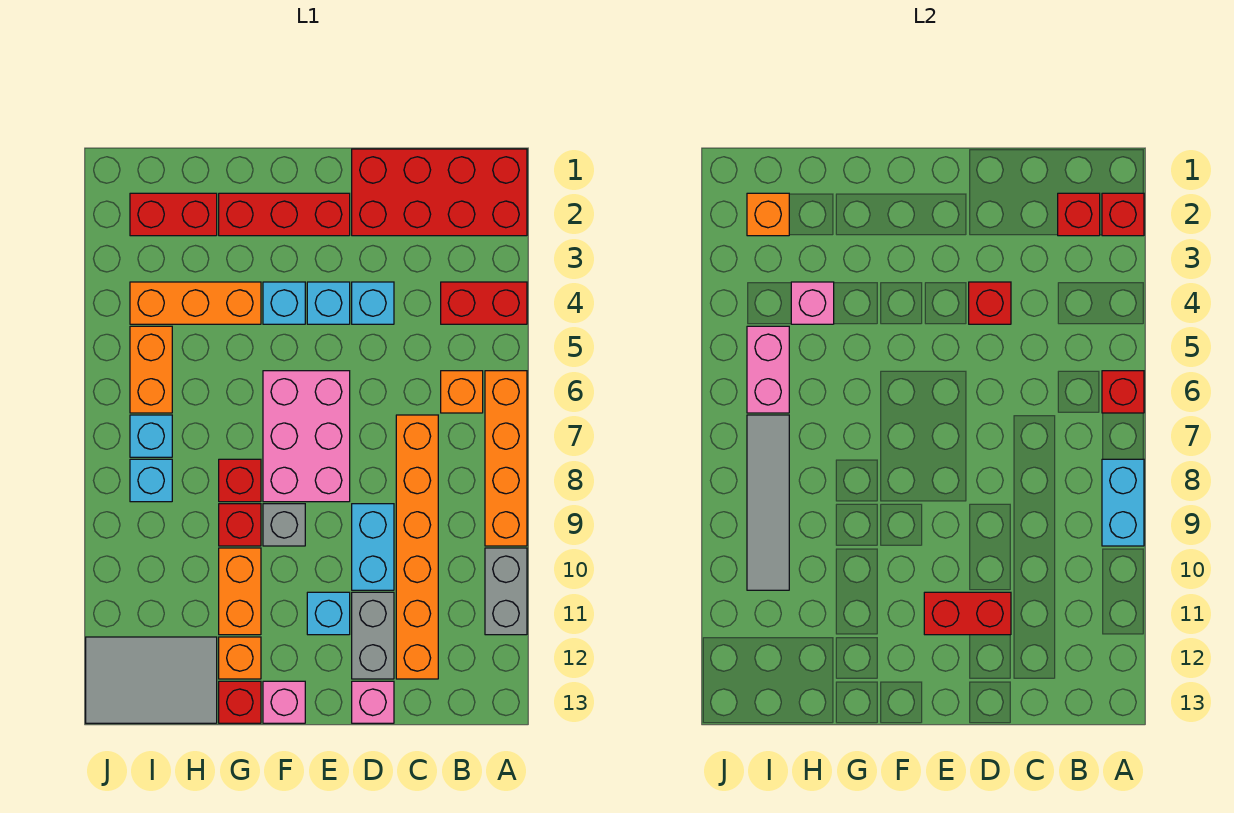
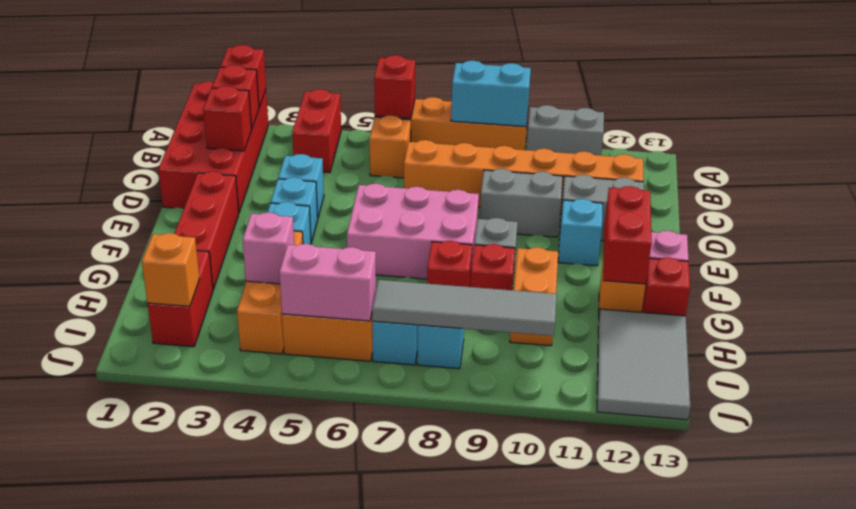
red 1x1 brick [969,282,1011,324] -> red 1x1 brick moved to [203,86,252,151]
cyan 1x2 brick [352,504,394,590] -> grey 1x2 brick [480,169,562,237]
red 1x2 brick [924,592,1011,635] -> red 1x2 brick moved to [603,186,652,284]
pink 1x1 brick [352,681,394,723] -> none
orange 1x2 brick [219,548,261,635] -> orange 1x2 brick turned to [510,247,558,346]

